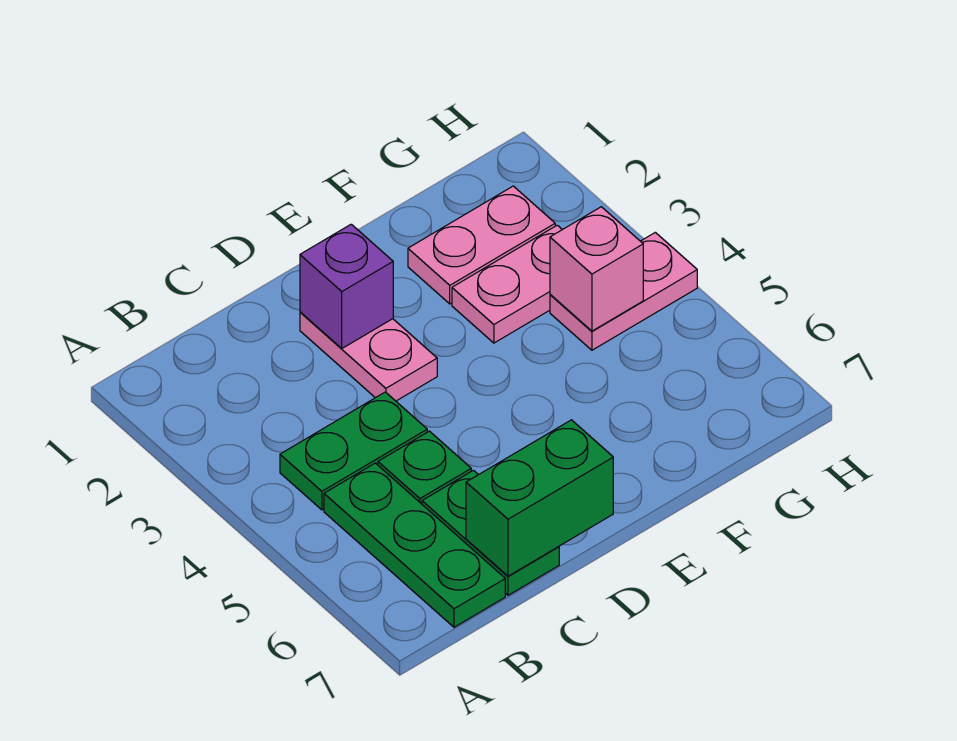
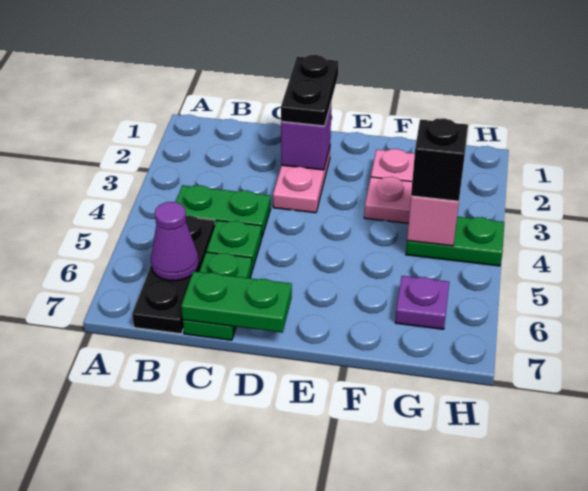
green 1x3 plate [324,463,505,627] -> black 1x3 plate [132,215,215,334]
none -> purple 1x1 cone [151,202,199,281]
green 1x2 brick [466,420,613,576] -> green 1x2 plate [181,271,292,333]
none -> black 1x2 plate [281,55,339,126]
pink 1x2 plate [550,232,697,350] -> green 1x2 plate [406,217,504,266]
none -> black 1x1 brick [411,118,468,201]
none -> purple 1x1 plate [395,276,449,329]

